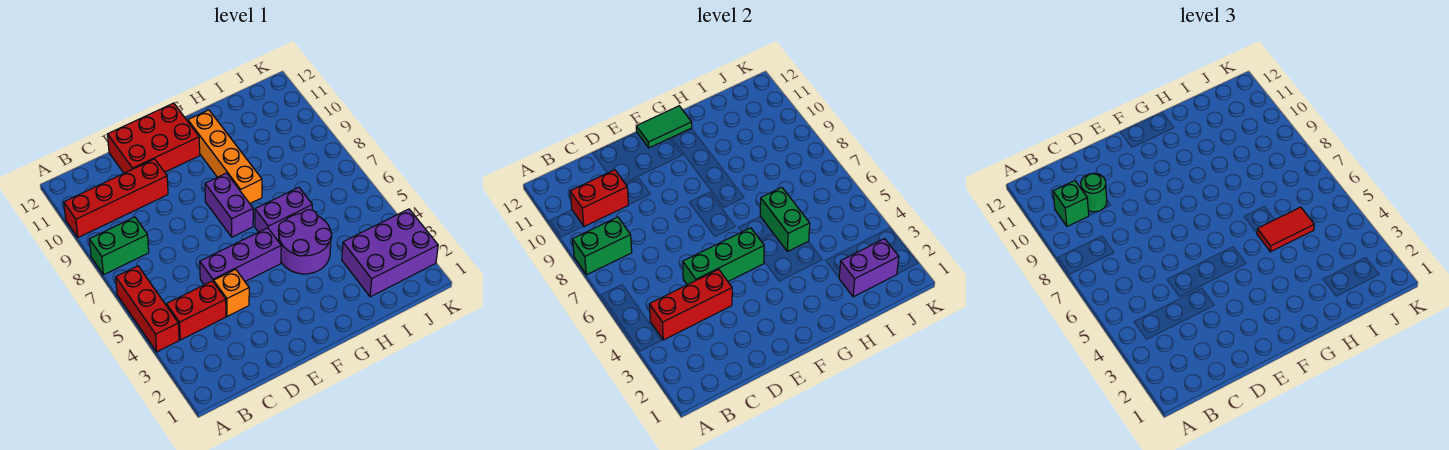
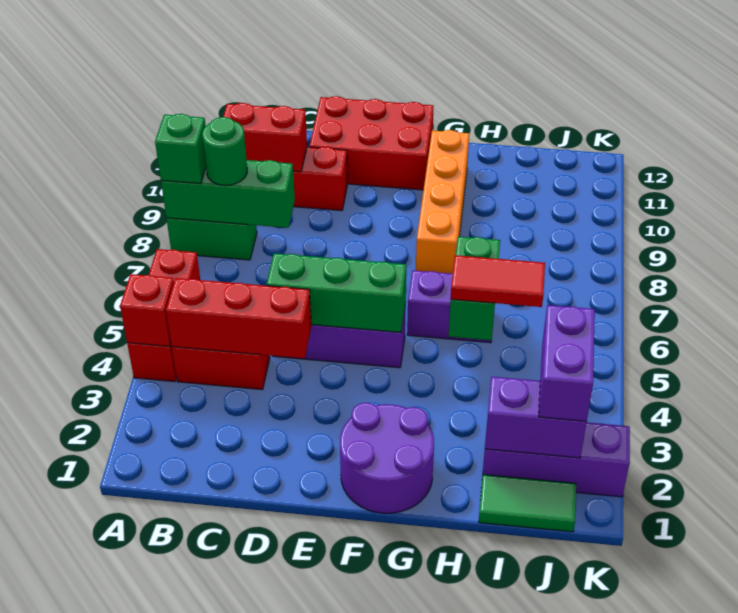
none -> red 1x1 brick [120,274,174,346]
green 1x2 brick [572,217,632,275] -> green 1x3 brick [161,160,295,228]
green 1x1 brick [1053,181,1089,226] -> green 1x1 brick moved to [155,114,206,184]
green 1x1 round brick [1081,173,1107,212] -> green 1x1 round brick moved to [202,117,247,185]
orange 1x1 brick [214,269,249,316] -> none
purple 1x2 brick [205,173,253,237] -> purple 1x2 brick moved to [539,305,595,421]
green 1x2 tile [636,106,692,148] -> green 1x2 tile moved to [479,474,576,532]
purple 2x2 round brick [278,210,332,274] -> purple 2x2 round brick moved to [340,403,434,513]
purple 2x3 brick [342,209,438,297] -> purple 1x3 brick [483,422,630,497]

